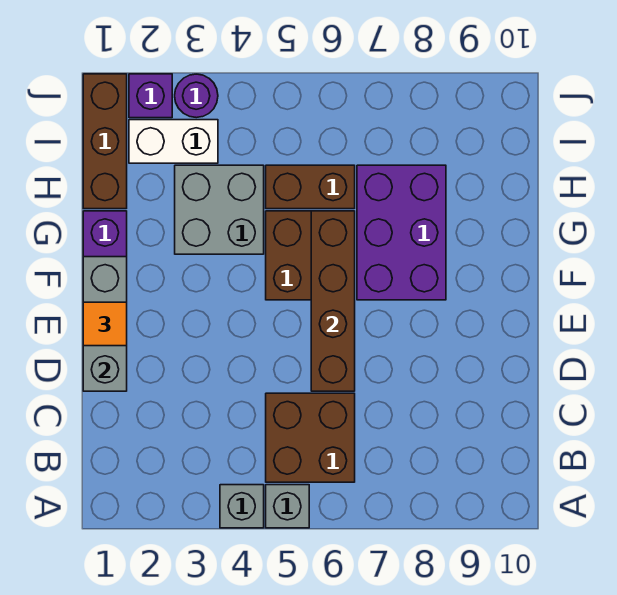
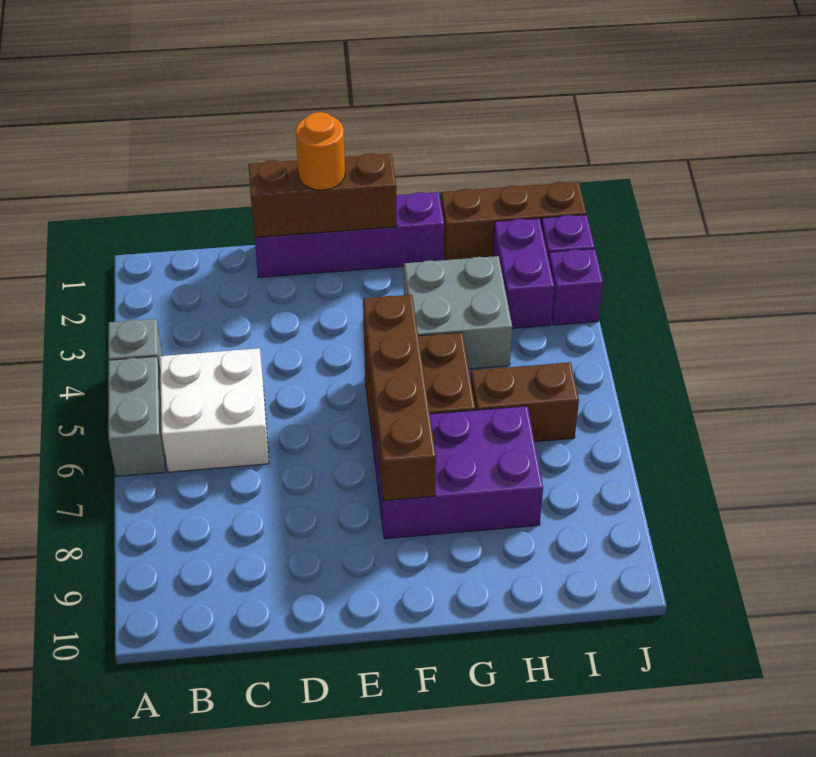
grey 1x1 brick [266,485,309,528] -> grey 1x2 brick [108,356,166,477]
brown 2x2 brick [266,393,355,482] -> white 2x2 brick [160,348,269,472]
grey 1x3 brick [83,257,127,391] -> brown 1x3 brick [248,153,397,238]
brown 1x4 brick [311,211,355,391] -> brown 1x4 brick turned to [363,295,436,501]
orange 1x1 tile [83,302,127,346] -> orange 1x1 round brick [296,112,345,190]
brown 1x2 brick [266,165,355,209] -> brown 1x2 brick turned to [471,362,579,442]
white 1x2 brick [129,120,218,163] -> purple 1x2 brick [493,218,554,328]
purple 1x1 round brick [175,74,218,118] -> purple 1x1 brick [549,249,603,325]

